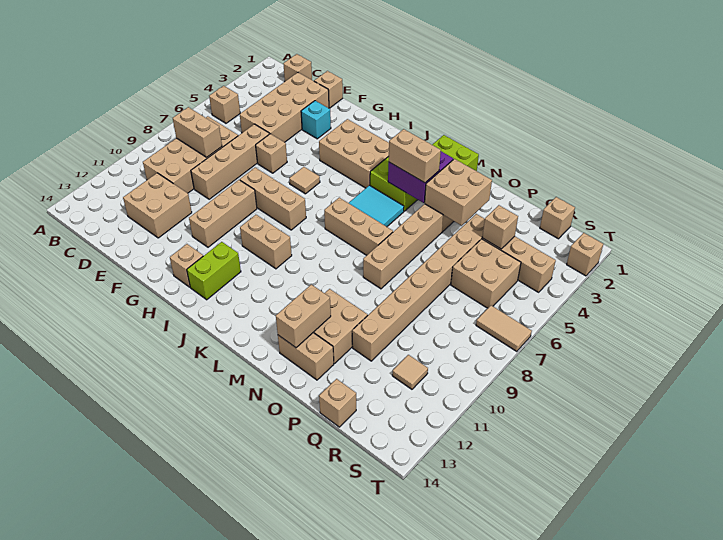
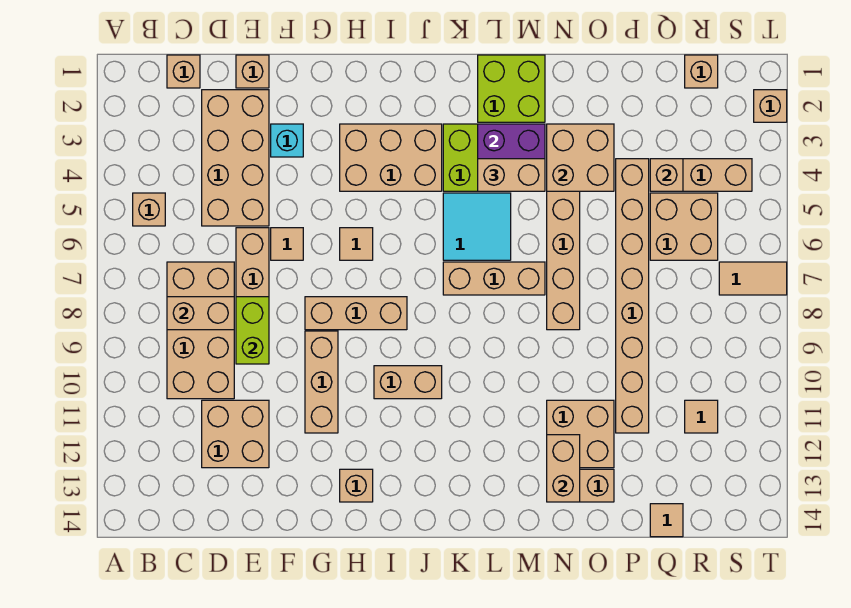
tan 1x1 brick [256,134,287,173] -> tan 1x1 tile [271,228,303,260]
lime 1x2 brick [187,242,241,300] -> lime 1x2 brick moved to [236,297,269,364]
tan 1x1 brick [319,379,356,427] -> tan 1x1 tile [650,504,683,537]

